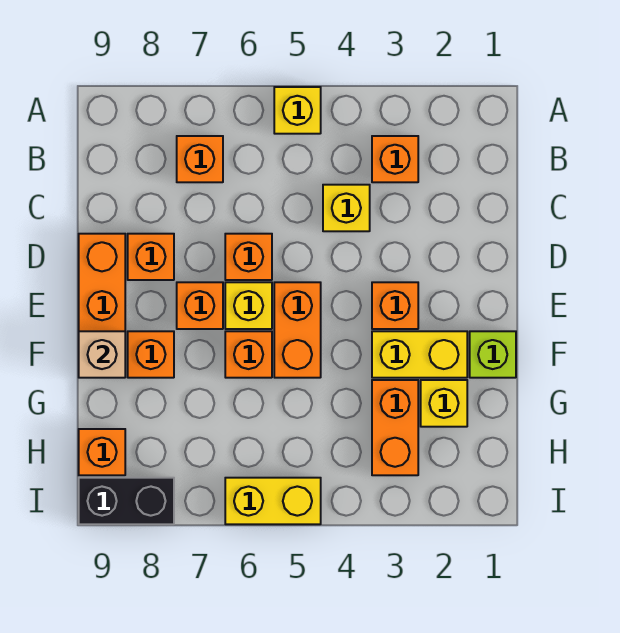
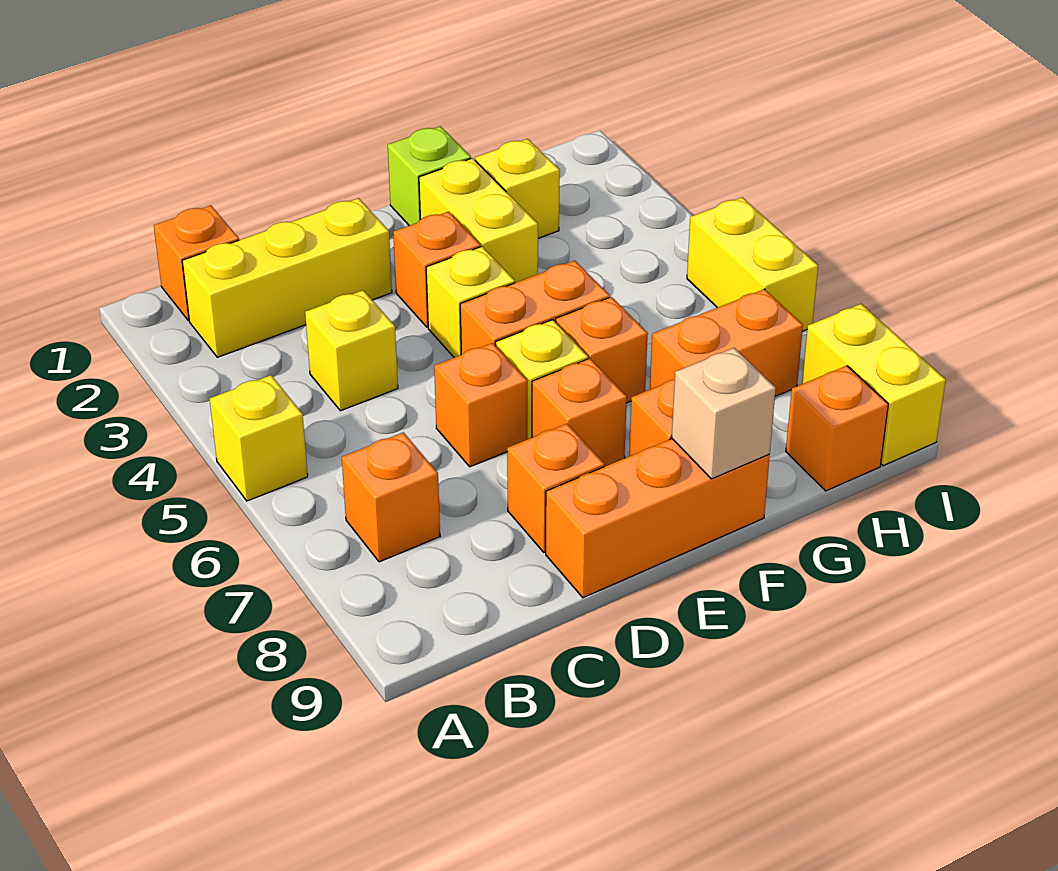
none -> yellow 1x3 brick [182,198,392,357]
orange 1x1 brick [372,136,418,182] -> orange 1x1 brick moved to [154,205,239,321]
none -> yellow 1x1 brick [426,247,515,358]
orange 1x2 brick [372,380,418,475] -> orange 1x2 brick moved to [650,289,803,396]
black 1x2 brick [79,478,174,524] -> yellow 1x2 brick [802,304,946,466]

